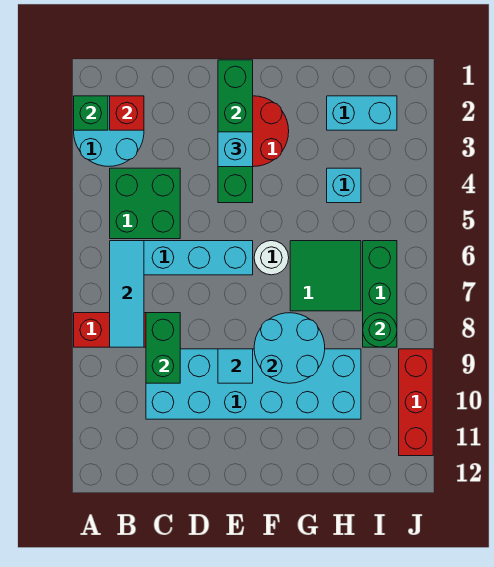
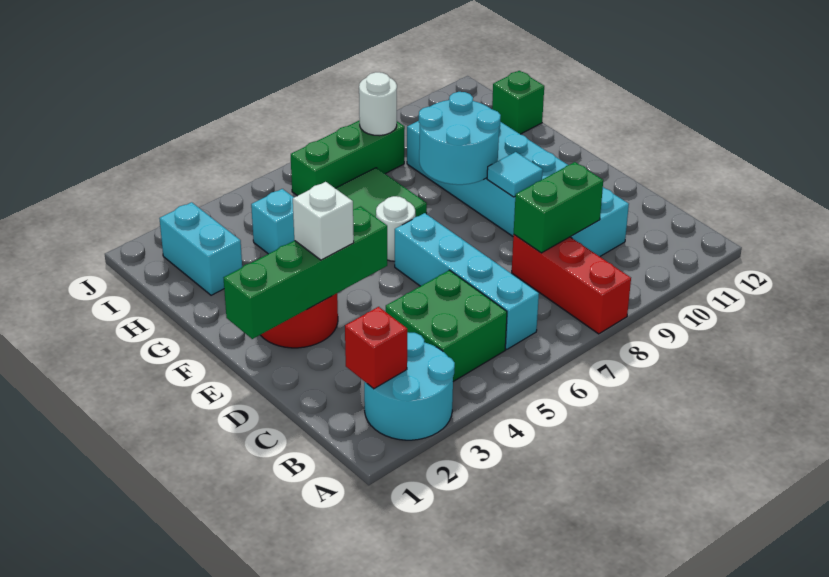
green 1x1 brick [74,96,108,130] -> green 1x1 brick moved to [492,71,544,134]
cyan 1x3 tile [110,241,144,347] -> none
cyan 1x1 brick [218,132,253,167] -> white 1x1 brick [293,182,354,260]
green 1x1 round brick [363,313,397,347] -> white 1x1 round brick [359,72,397,136]
red 1x3 brick [399,349,433,456] -> none

